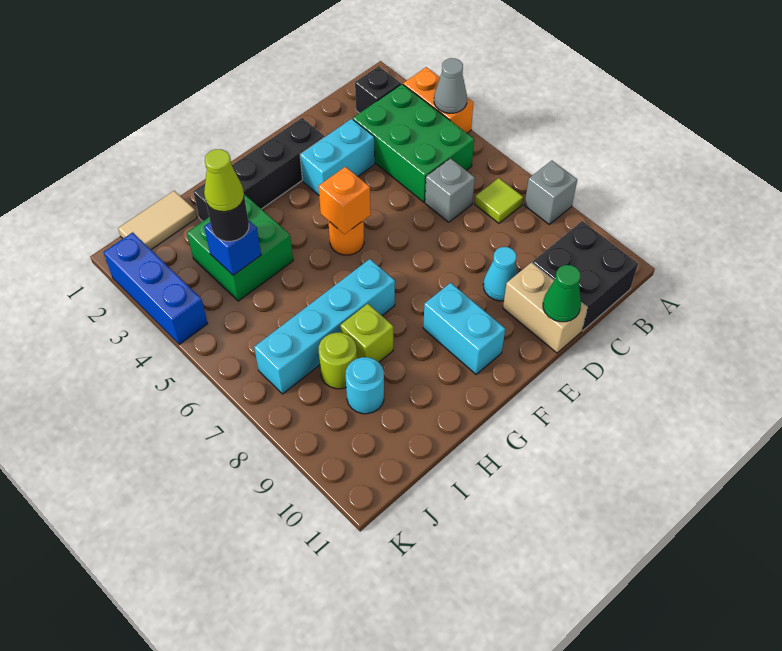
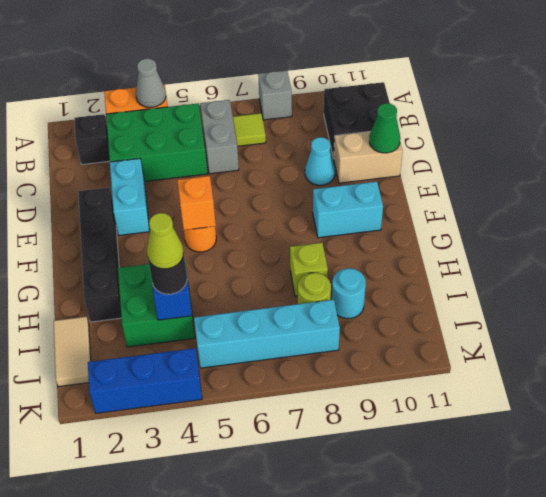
grey 1x1 brick [425,158,475,222] -> grey 1x2 brick [200,100,239,174]
cyan 1x4 brick [254,259,395,394] -> cyan 1x4 brick turned to [194,300,340,368]

